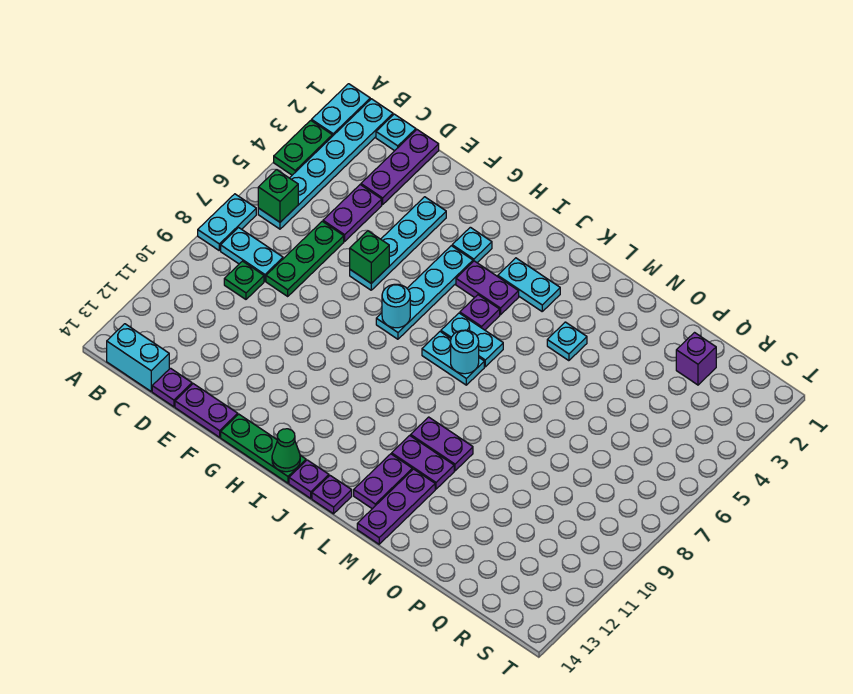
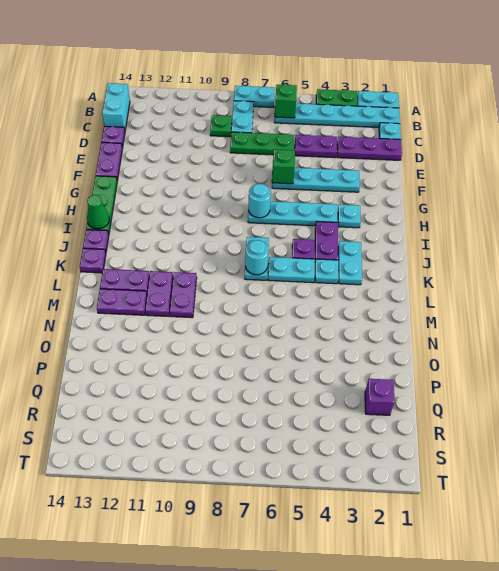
cyan 1x2 plate [441,313,503,367] -> cyan 1x2 plate turned to [268,257,315,283]
cyan 1x1 plate [547,322,587,361] -> cyan 1x1 plate moved to [315,259,338,284]
purple 1x3 plate [357,469,435,544] -> purple 1x2 plate [97,289,147,315]

